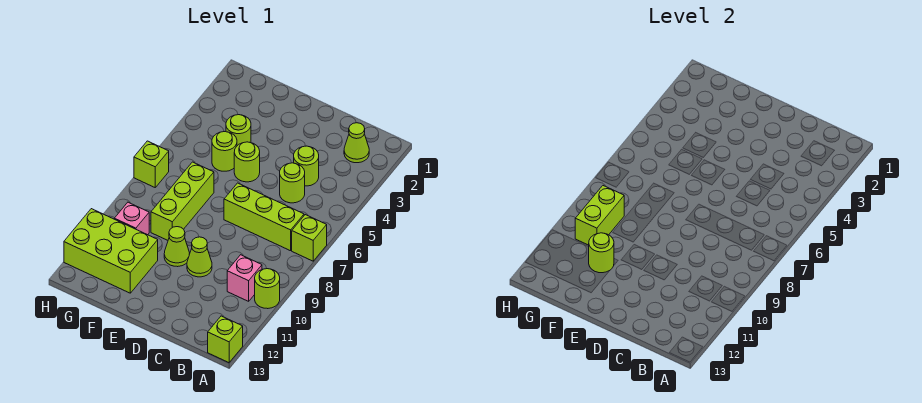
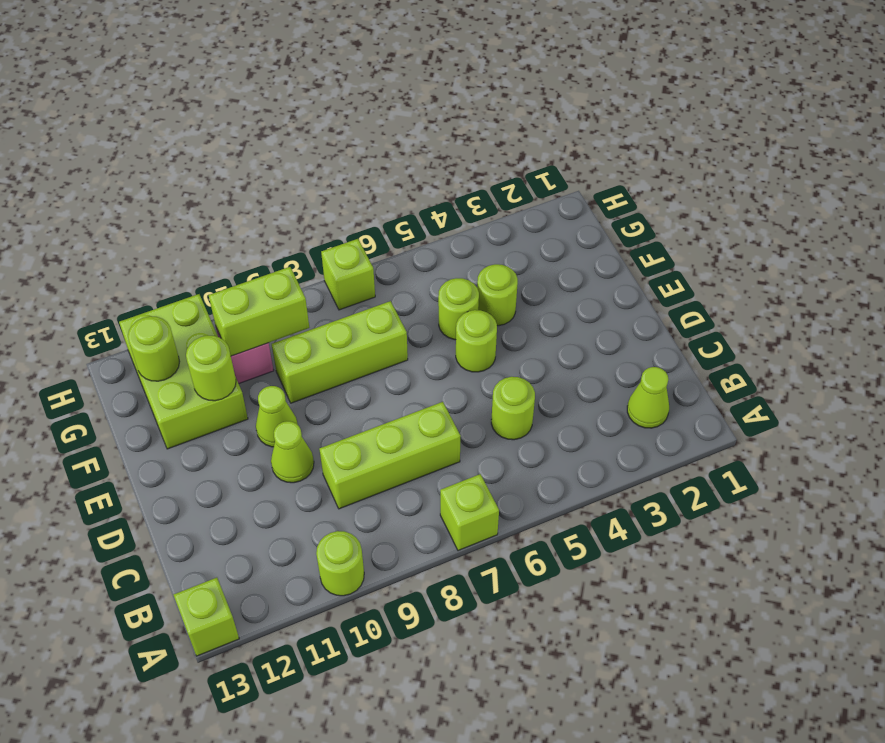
lime 1x3 brick [224,183,304,251] -> lime 1x3 brick turned to [319,402,461,509]
pink 1x1 brick [227,255,262,301] -> none
lime 1x1 round brick [294,146,319,186] -> lime 1x1 round brick moved to [128,316,180,381]

